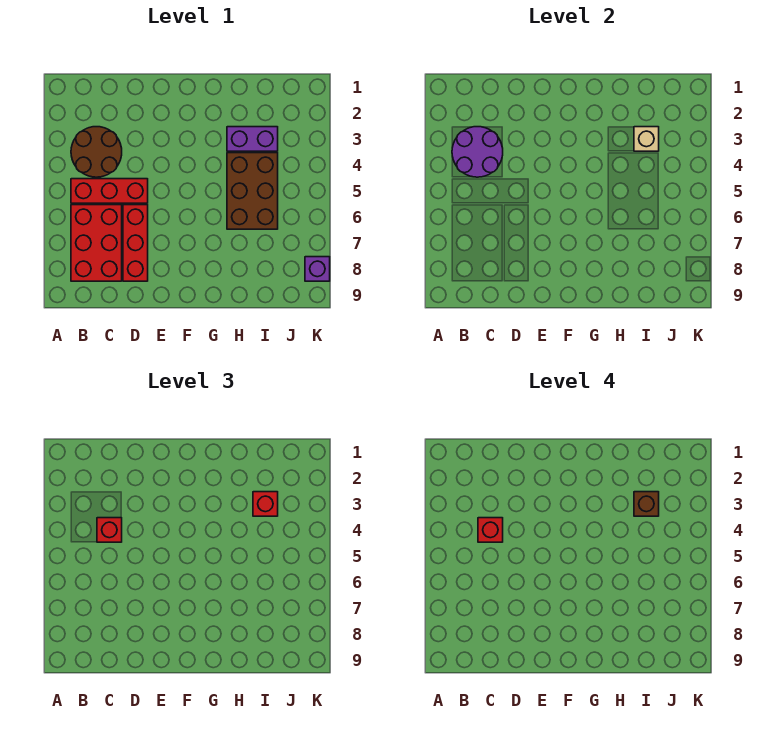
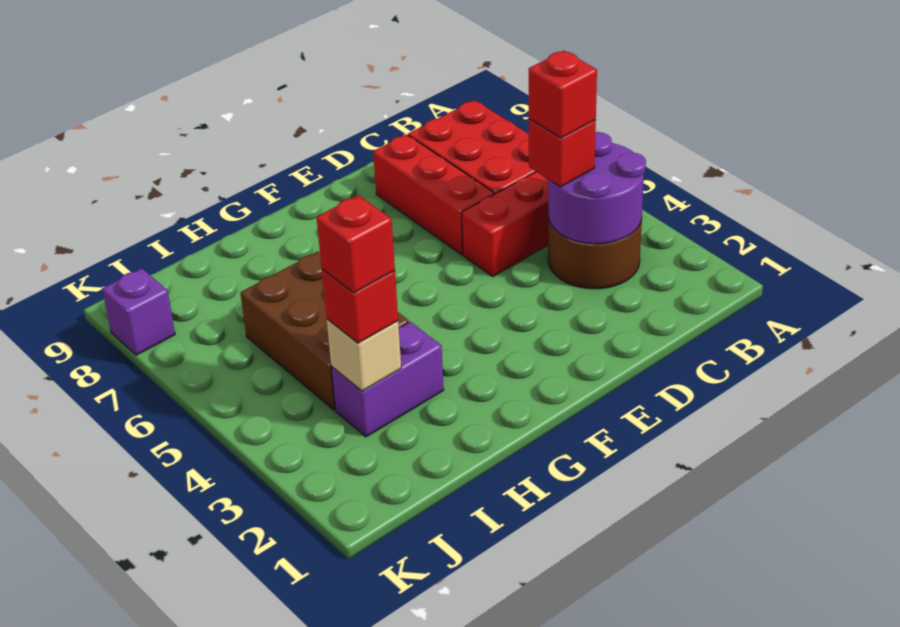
brown 1x1 brick [634,492,659,516] -> red 1x1 brick [317,195,395,293]

